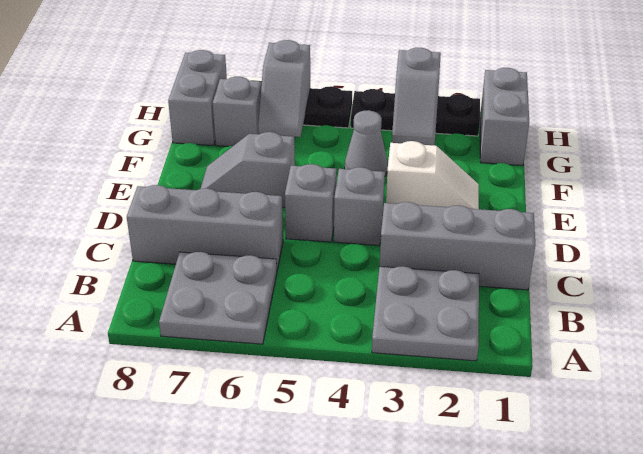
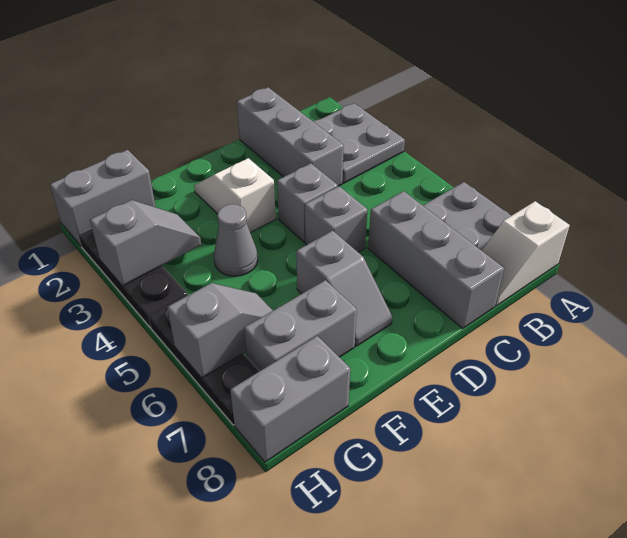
none -> white 1x2 slope [482,201,570,306]
grey 1x1 brick [213,77,262,147] -> grey 1x2 brick [244,280,357,371]

